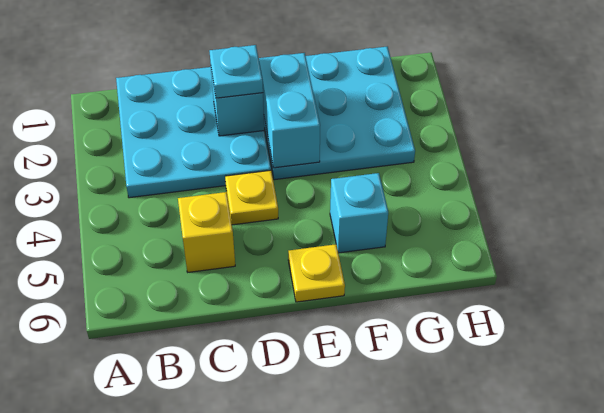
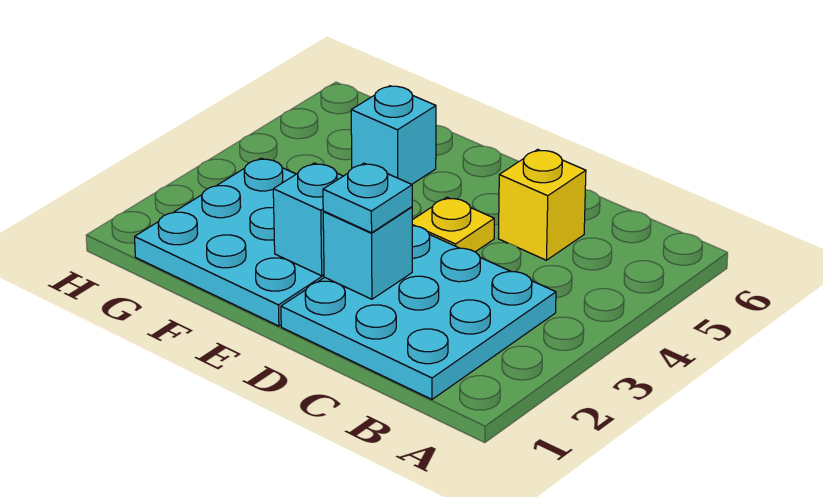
cyan 1x2 brick [259,53,320,168] -> cyan 1x1 brick [273,163,343,276]
yellow 1x1 plate [288,244,345,302] -> none

